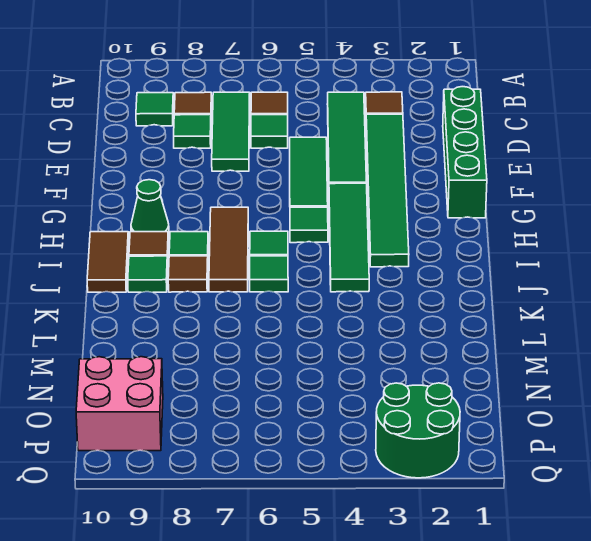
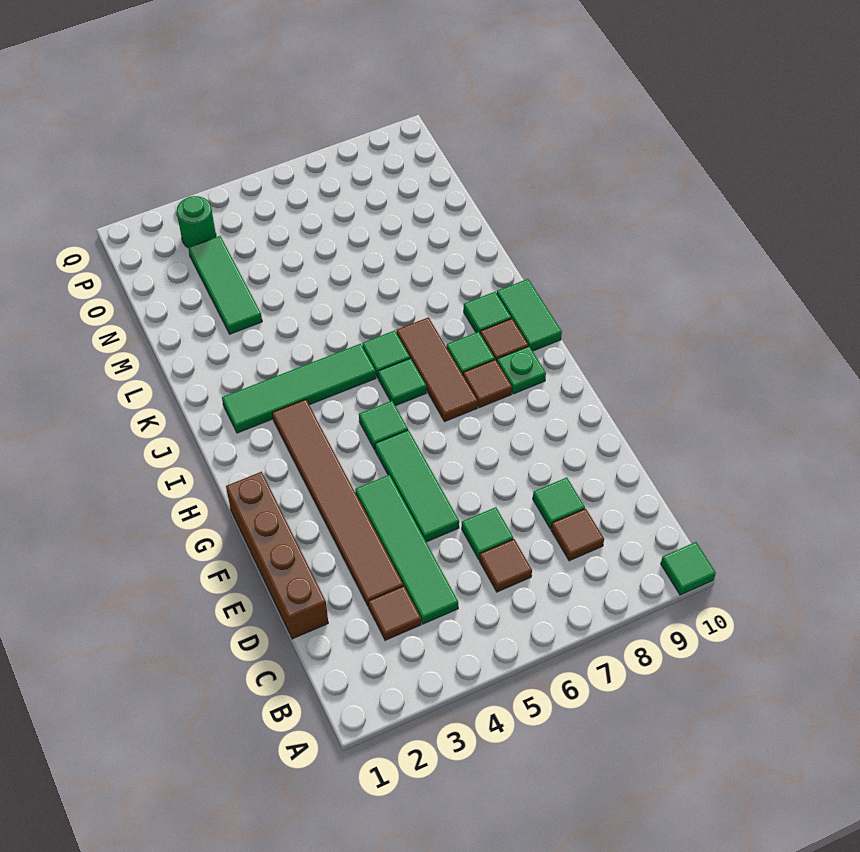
green 1x3 tile [212,92,250,171] -> green 1x3 tile moved to [188,236,262,334]
green 1x1 tile [136,93,174,126] -> green 1x1 tile moved to [661,542,716,595]
green 1x4 brick [443,87,487,218] -> brown 1x4 brick [226,472,328,639]
green 1x6 tile [366,114,409,267] -> brown 1x6 tile [272,399,403,606]
green 1x4 tile [329,183,369,292] -> green 1x4 tile turned to [222,344,376,433]
green 1x1 cone [131,180,169,232] -> green 1x1 plate [497,346,546,394]
brown 1x2 tile [87,232,129,292] -> green 1x2 tile [497,279,562,351]
brown 1x1 tile [168,256,208,292] -> brown 1x1 tile moved to [463,360,512,408]
pink 2x2 brick [76,357,163,451] -> none
green 2x2 round brick [376,383,460,478] -> green 1x1 round brick [177,196,216,247]

